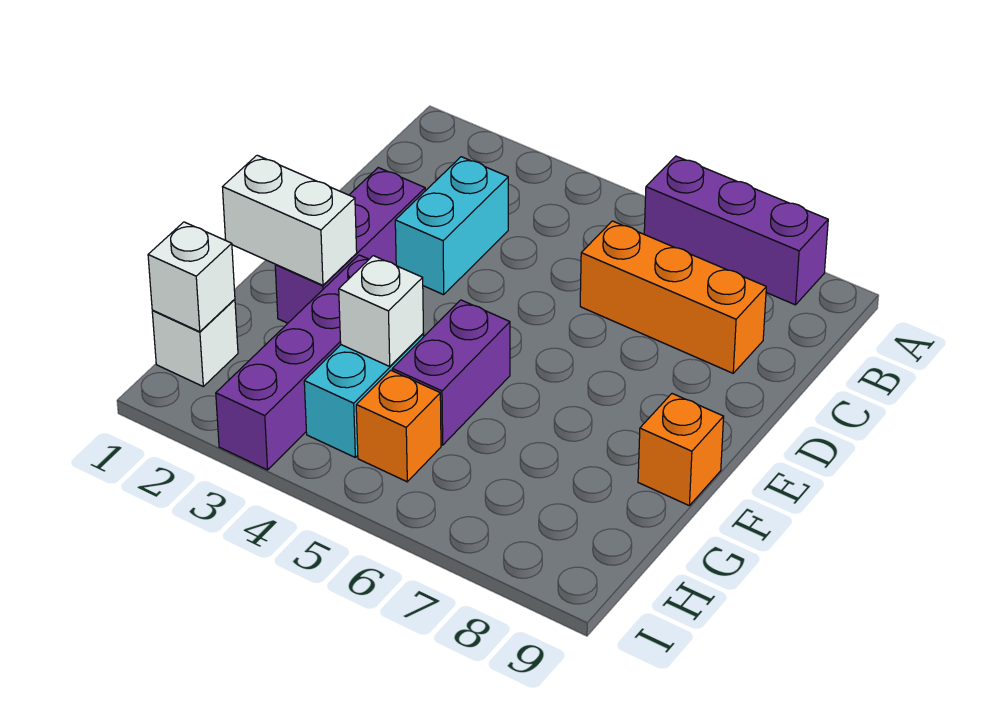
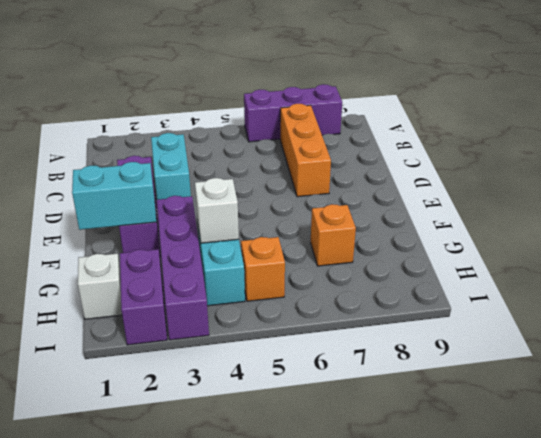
orange 1x3 brick [580,221,766,373] -> orange 1x3 brick turned to [280,104,331,197]
white 1x2 brick [223,155,357,285] -> cyan 1x2 brick [72,162,156,230]
purple 1x2 brick [392,300,510,445] -> purple 1x2 brick moved to [120,249,167,345]
orange 1x1 brick [638,394,724,505] -> orange 1x1 brick moved to [311,204,356,266]
white 1x1 brick [148,222,235,332] -> none

